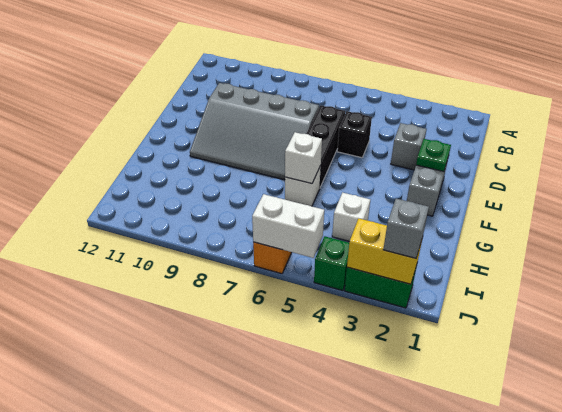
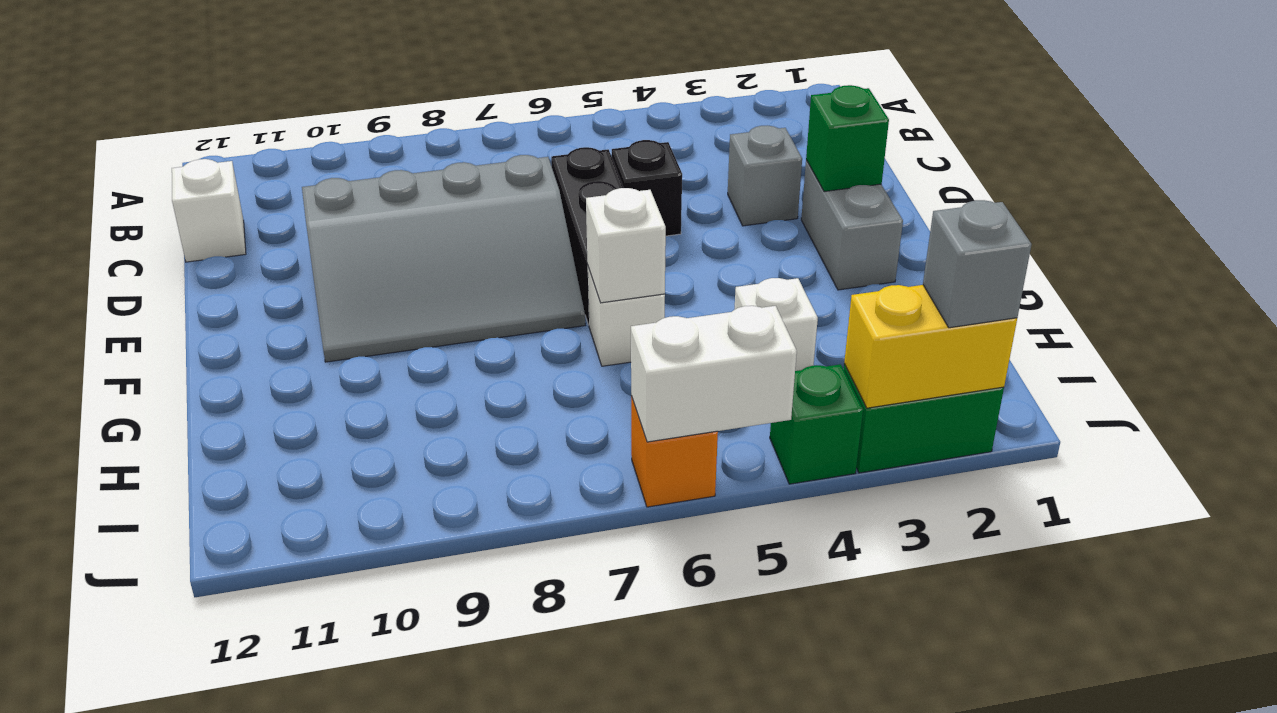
none -> white 1x1 brick [172,159,246,262]
green 1x1 plate [416,139,451,171] -> green 1x1 brick [806,85,889,192]

